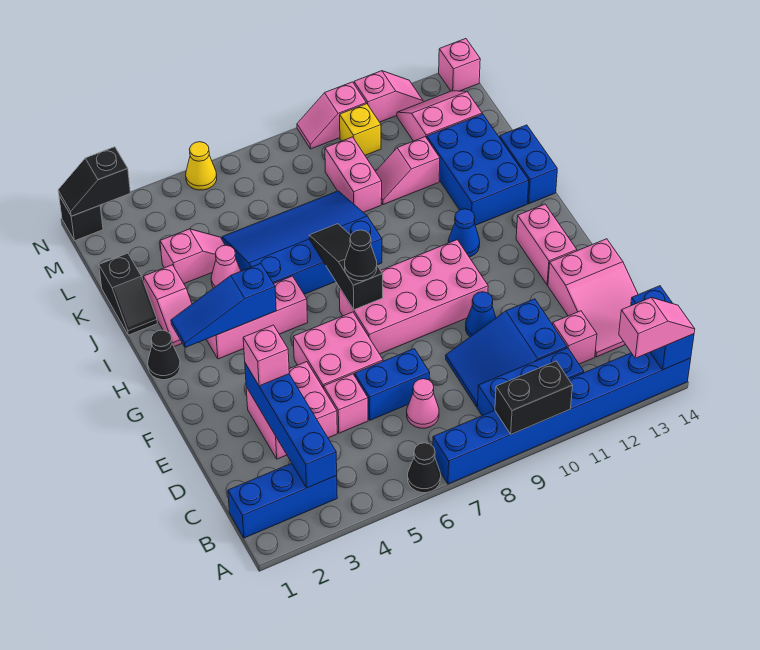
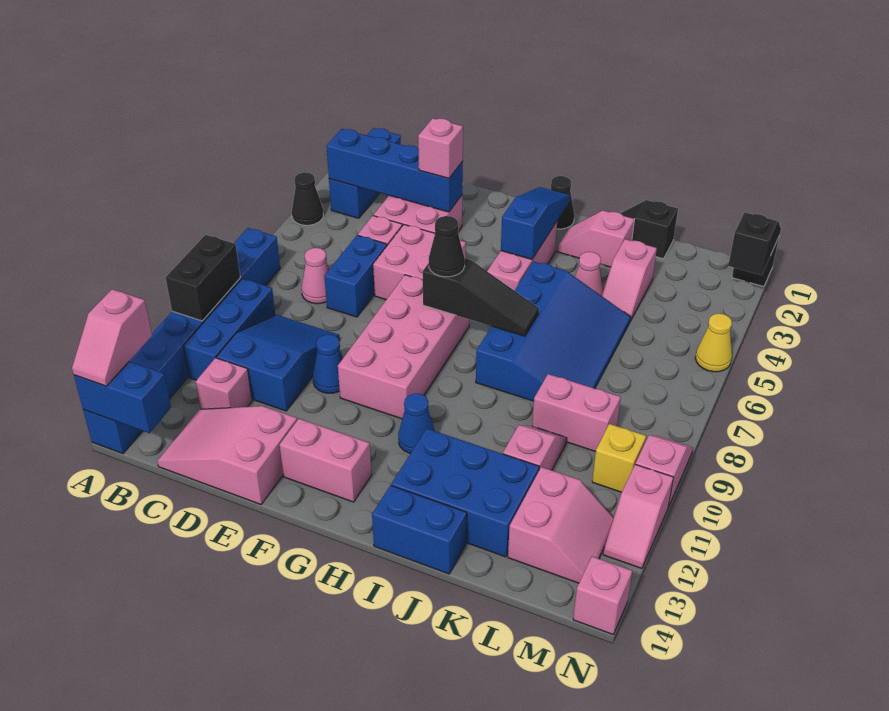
black 1x1 cone [408,443,441,493] -> black 1x1 cone moved to [292,172,323,225]

